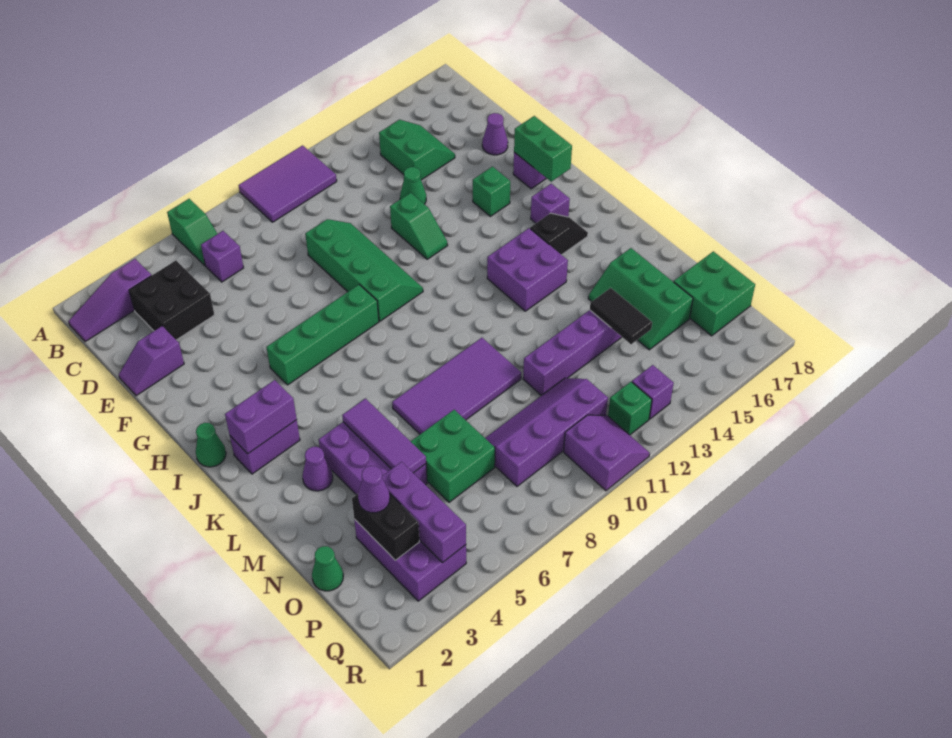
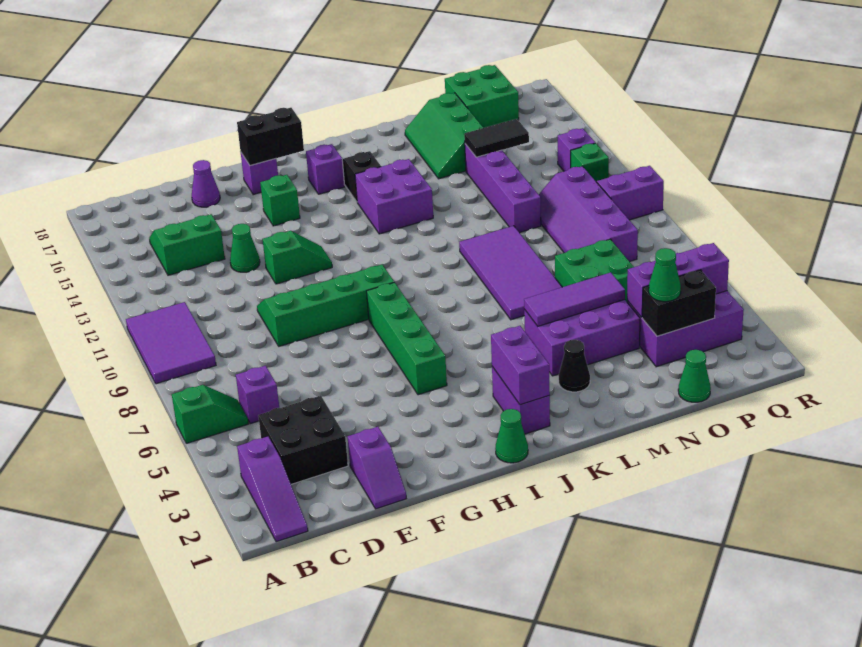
green 1x2 brick [514,116,572,181] -> black 1x2 brick [237,108,304,166]
purple 1x1 cone [302,447,333,491] -> black 1x1 cone [559,340,590,392]
green 2x3 slope [588,248,693,350] -> green 2x3 slope turned to [405,93,483,179]
purple 1x1 cone [358,466,390,513] -> green 1x1 cone [649,248,681,302]

